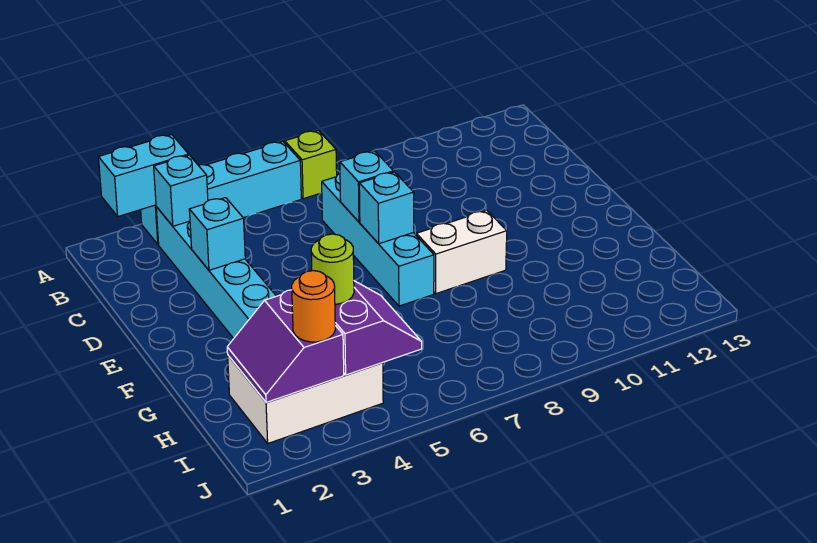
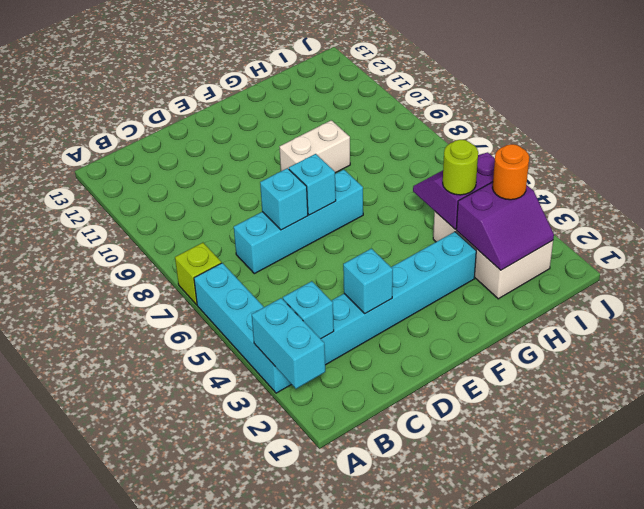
white 1x2 brick [416,210,507,294] -> white 1x2 brick turned to [280,120,350,173]

